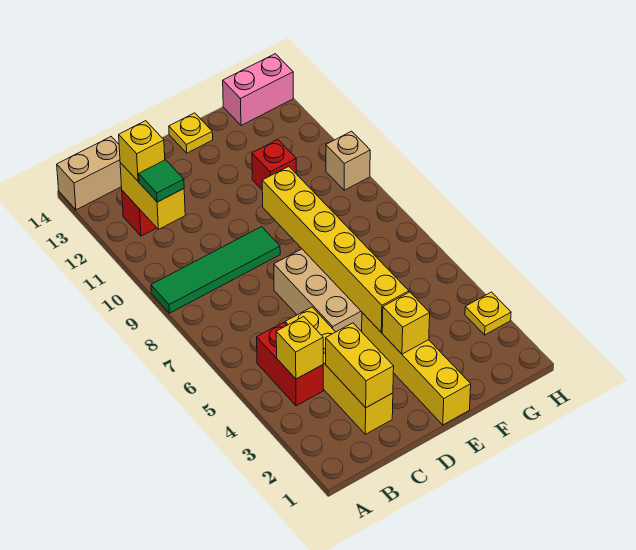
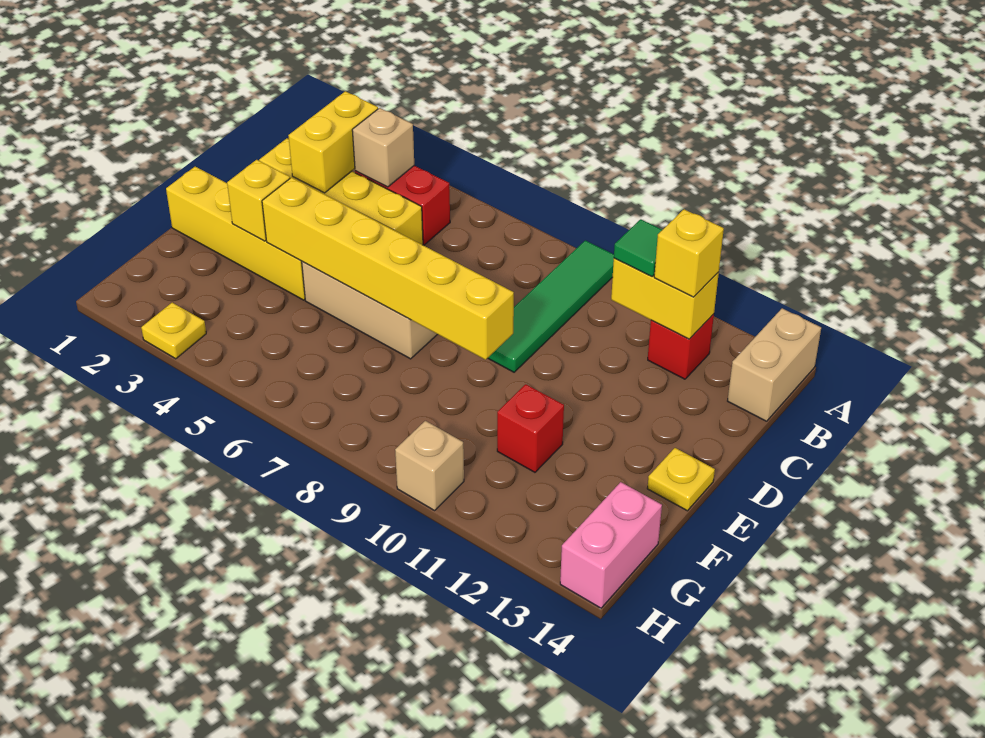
yellow 1x1 brick [276,317,323,379] -> tan 1x1 brick [352,108,414,187]
yellow 1x2 brick [326,323,394,408] -> yellow 1x2 brick turned to [288,91,378,193]

